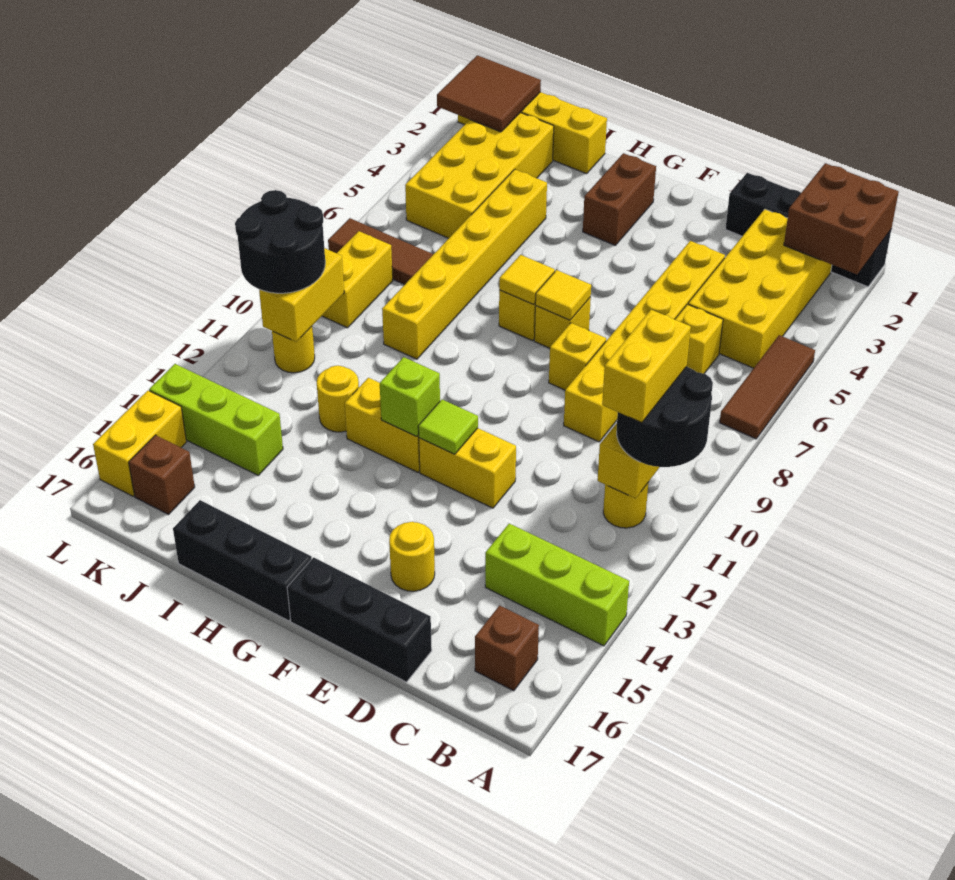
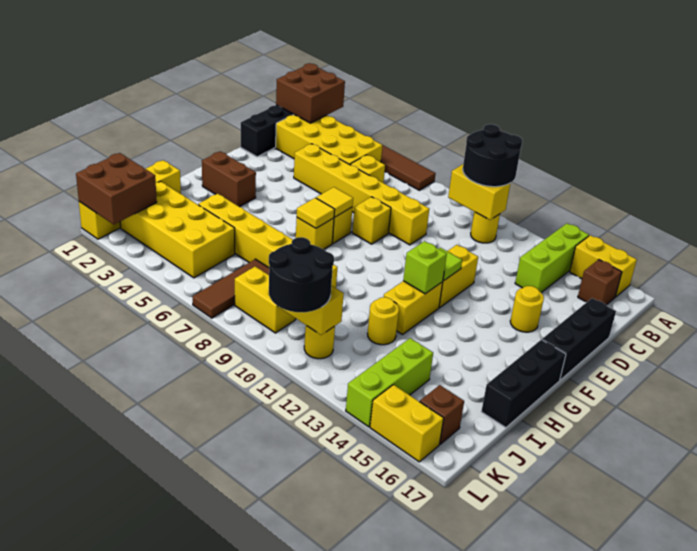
yellow 1x2 brick [602,310,691,423] -> yellow 1x2 brick moved to [570,235,637,297]
brown 2x2 tile [437,55,541,132] -> brown 2x2 brick [76,153,157,224]

